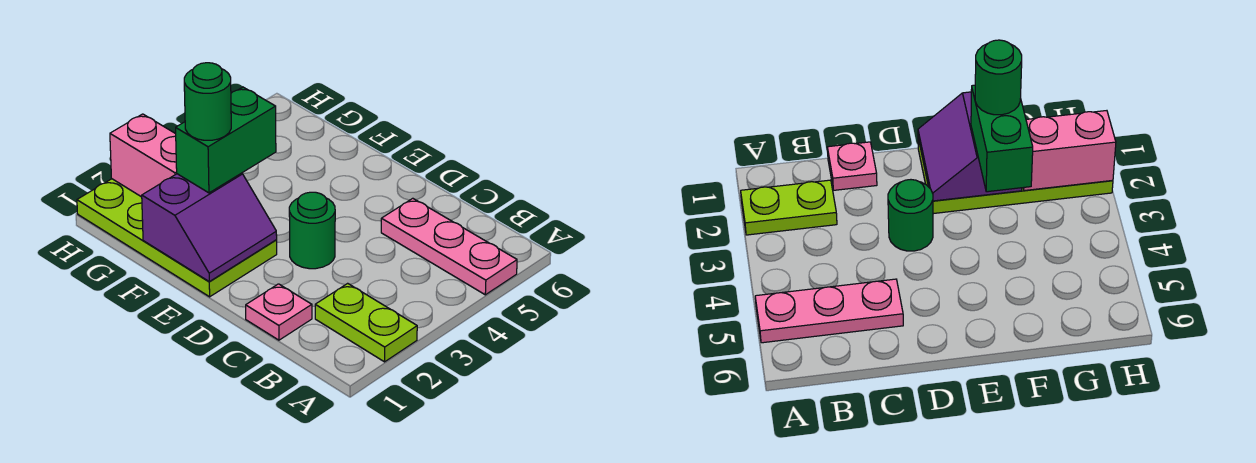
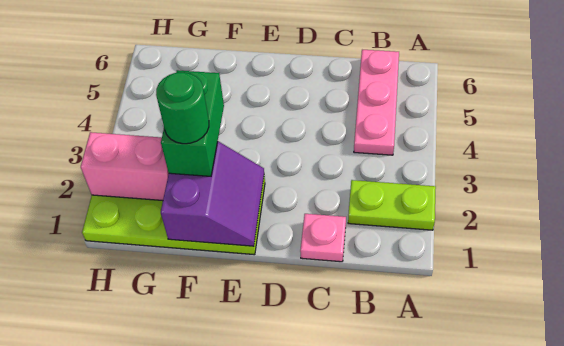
pink 1x3 plate [381,198,517,295] -> pink 1x3 plate turned to [354,50,399,155]
green 1x1 round brick [289,192,335,269] -> none

